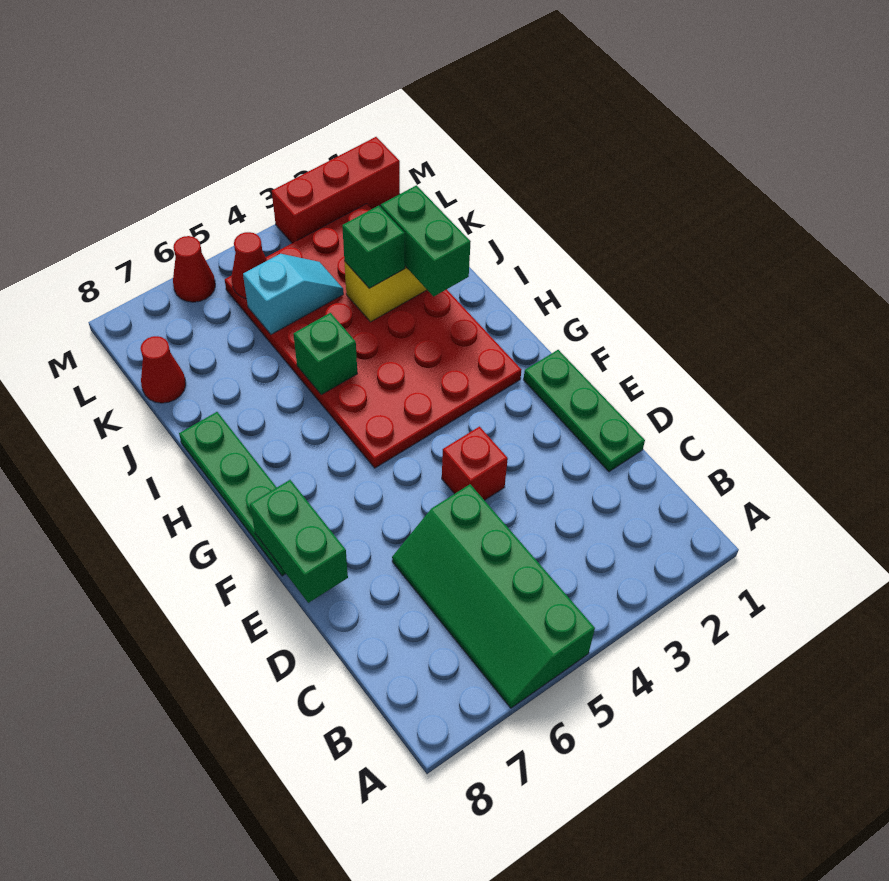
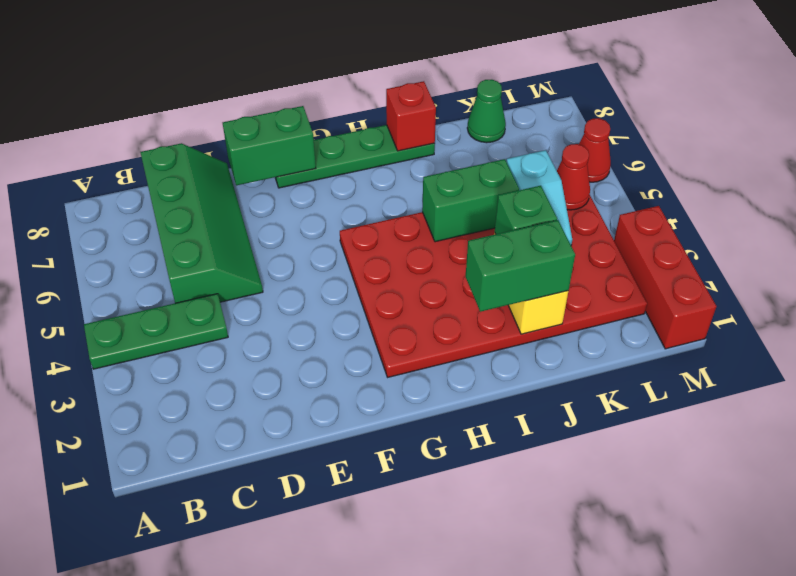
green 2x4 slope [392,484,595,708] -> green 2x4 slope turned to [140,143,263,303]
green 1x3 plate [524,350,645,472] -> green 1x3 plate moved to [84,294,228,369]
red 1x1 brick [442,427,508,500] -> red 1x1 brick moved to [386,81,436,151]
green 1x1 brick [293,313,357,395] -> green 1x2 brick [422,159,519,242]
red 1x1 cone [140,336,186,403] -> green 1x1 cone [467,80,506,143]

